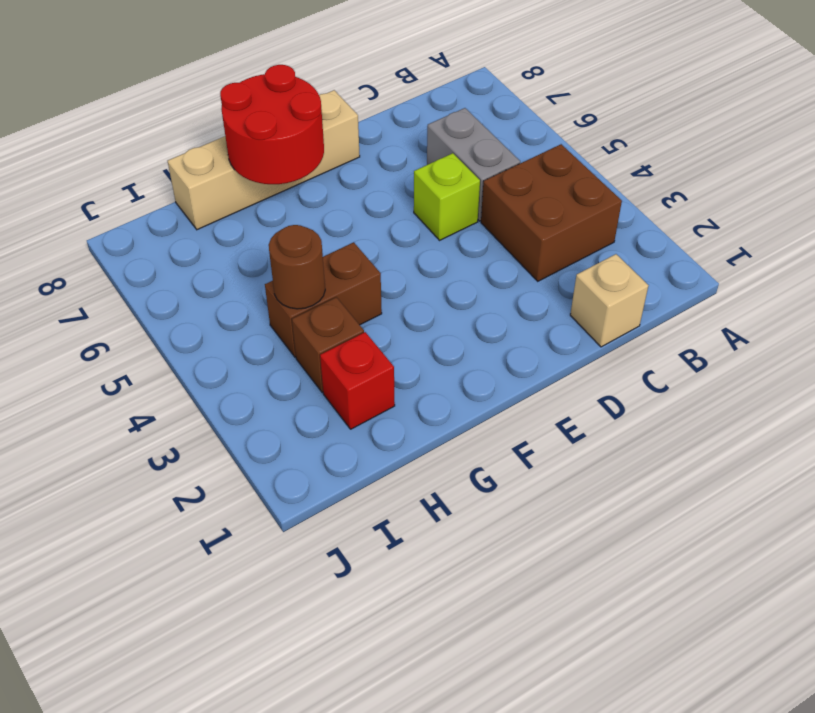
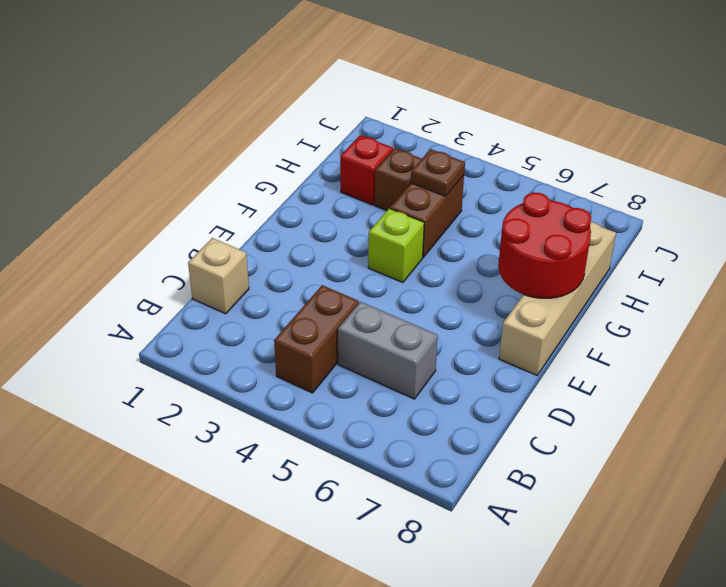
brown 2x2 brick [481,144,622,281] -> brown 1x2 brick [274,285,359,393]
lime 1x1 brick [414,153,480,240] -> lime 1x1 brick moved to [368,208,424,283]
brown 1x1 round brick [269,225,325,309] -> brown 1x1 plate [411,149,465,196]

